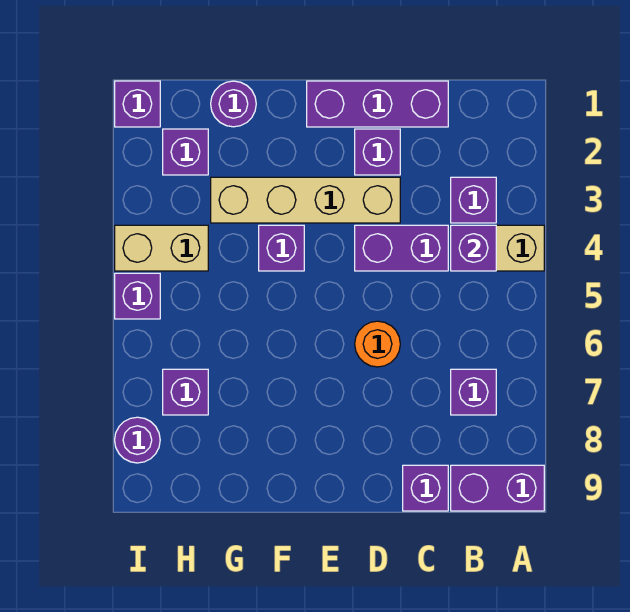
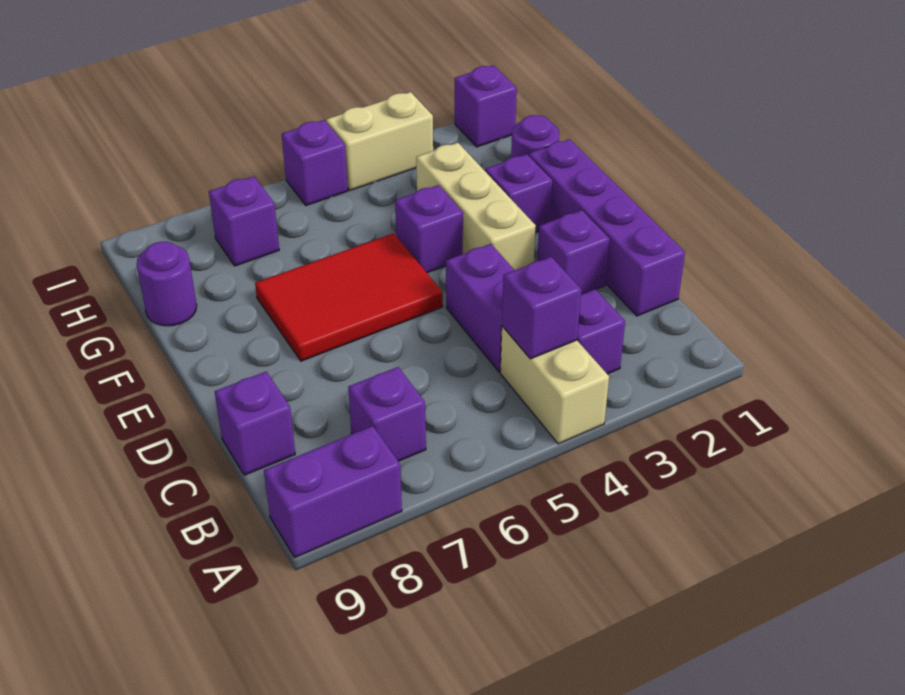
purple 1x2 brick [451,465,544,511] -> purple 1x2 brick turned to [264,426,402,557]
purple 1x3 brick [307,81,448,127] -> purple 1x4 brick [529,139,685,316]
tan 1x4 brick [211,177,400,223] -> tan 1x3 brick [416,143,536,270]
orange 1x1 round brick [355,321,400,367] -> none
none -> red 2x3 tile [255,233,443,361]
purple 1x1 brick [163,129,208,175] -> purple 1x1 brick moved to [485,154,552,233]
tan 1x2 brick [115,225,208,271] -> tan 1x2 brick turned to [326,92,433,190]
purple 1x1 round brick [115,417,160,463] -> purple 1x1 round brick moved to [137,242,197,326]

